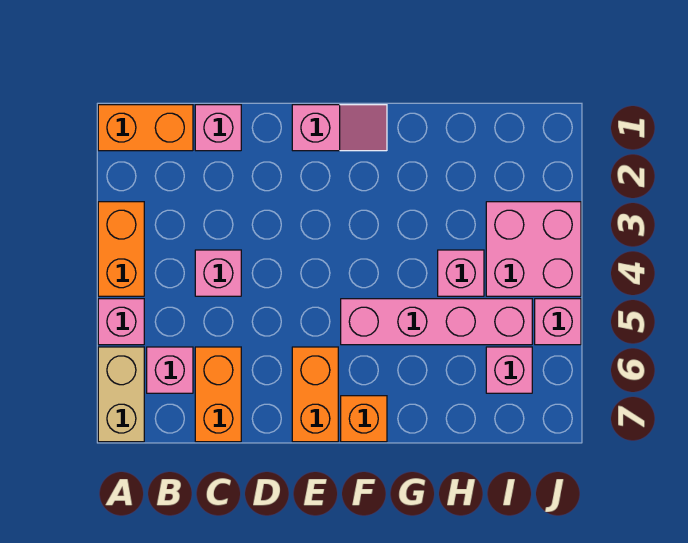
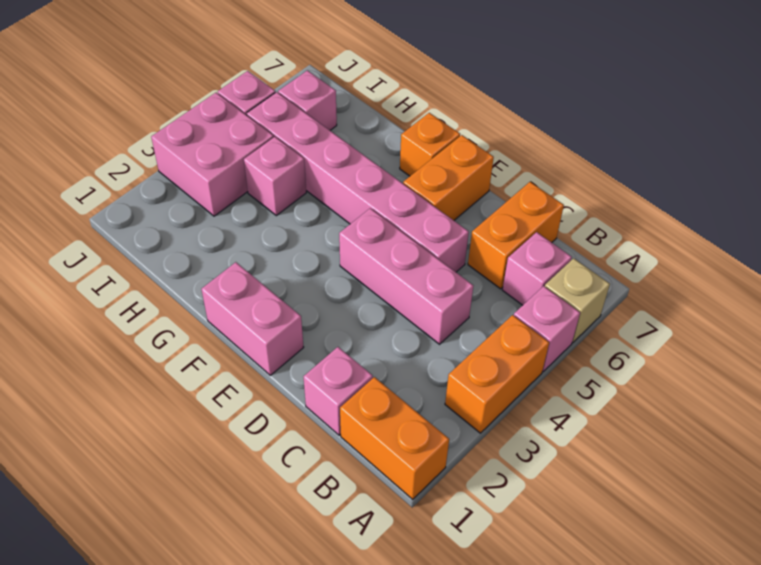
tan 1x2 brick [98,347,144,442] -> tan 1x1 brick [545,258,610,342]
pink 1x1 brick [195,250,241,296] -> pink 1x3 brick [339,208,473,344]
pink 1x2 slope [292,105,387,151] -> pink 1x2 brick [201,262,304,375]
pink 1x4 brick [341,299,532,345] -> pink 1x6 brick [247,92,469,272]

